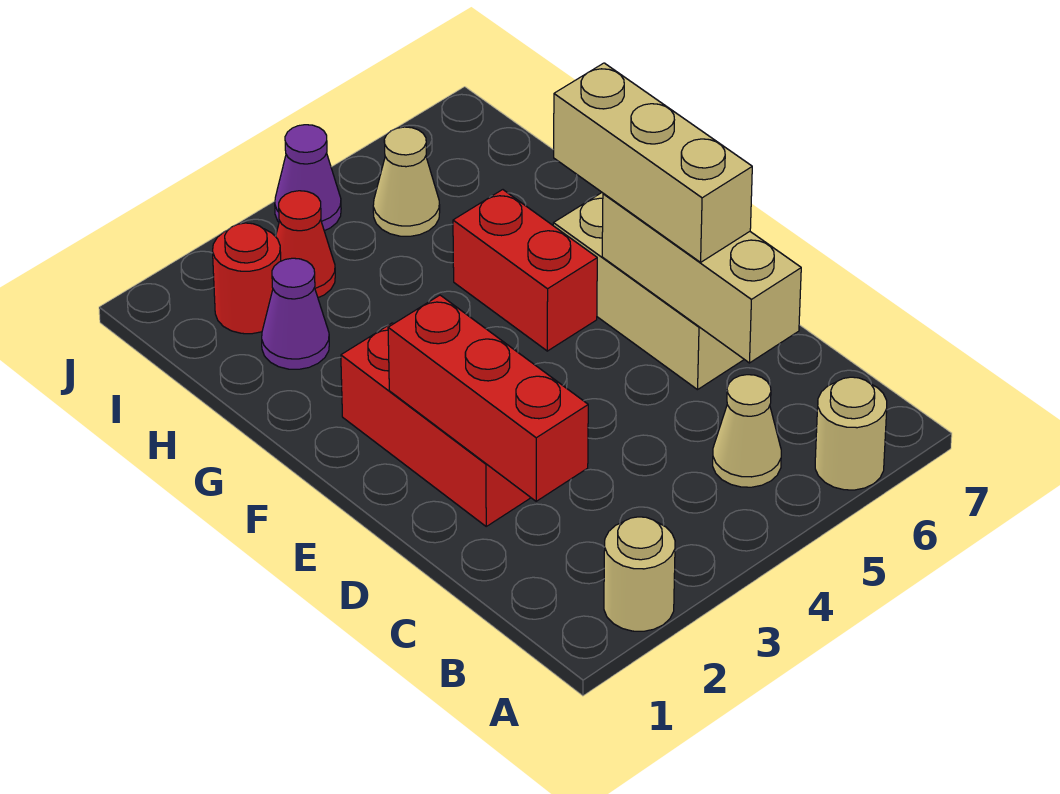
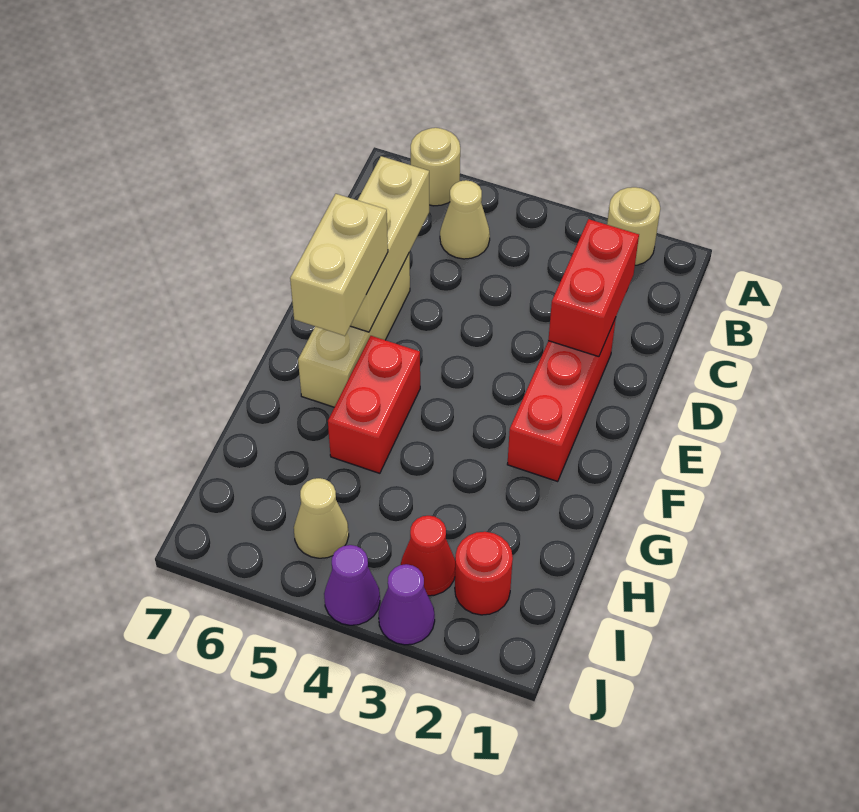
red 1x3 brick [388,295,588,501] -> red 1x2 brick [548,219,639,357]
tan 1x3 brick [554,63,752,262] -> tan 1x2 brick [290,194,388,336]
purple 1x1 cone [262,258,329,369] -> purple 1x1 cone moved to [379,564,435,645]

